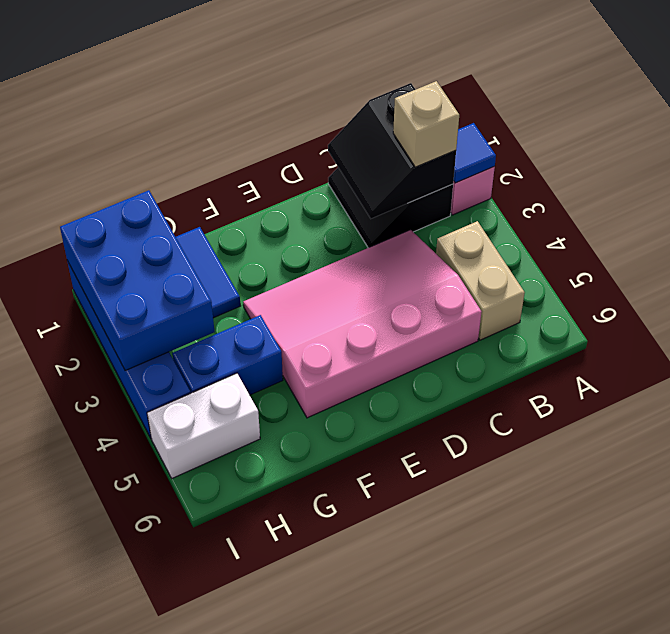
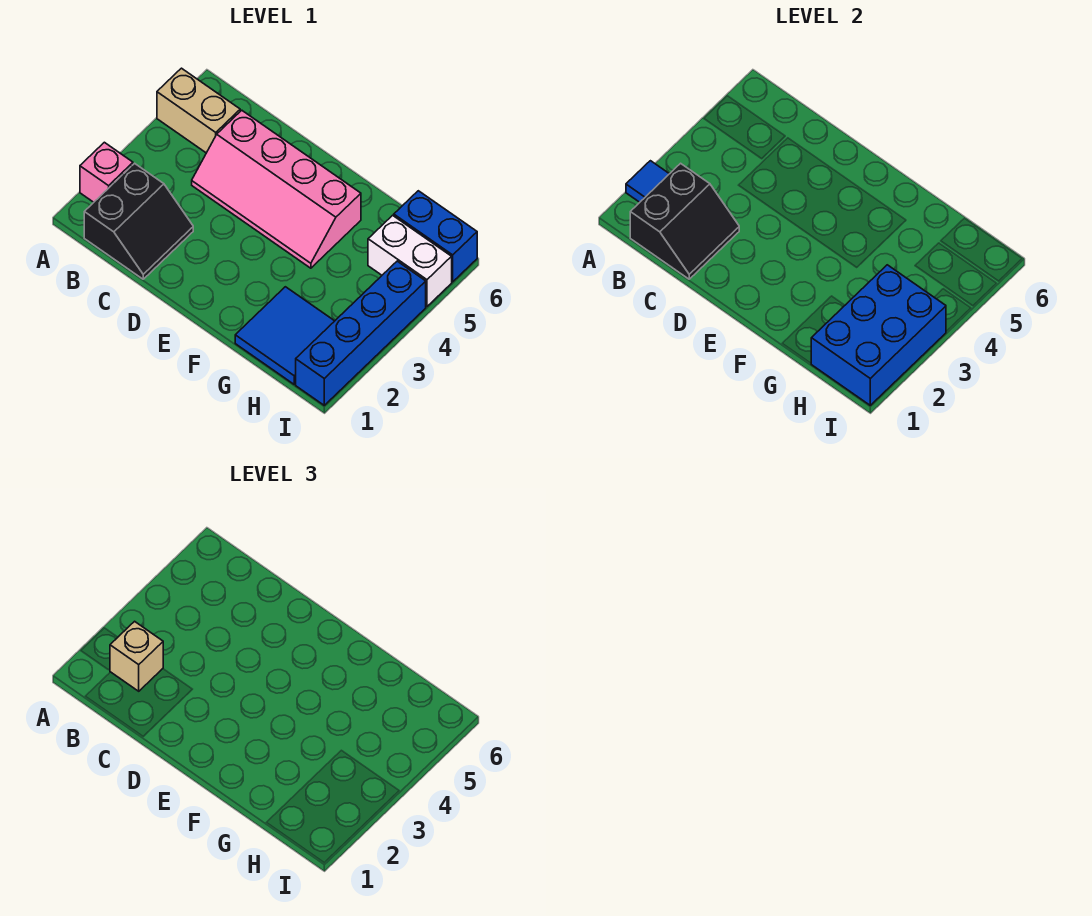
tan 1x2 brick [436,221,525,340] -> tan 1x2 brick turned to [157,68,240,153]
pink 3x4 slope [243,230,481,418] -> pink 2x4 slope [192,110,361,268]
blue 1x2 brick [172,315,283,395] -> blue 1x2 brick moved to [394,191,477,282]

